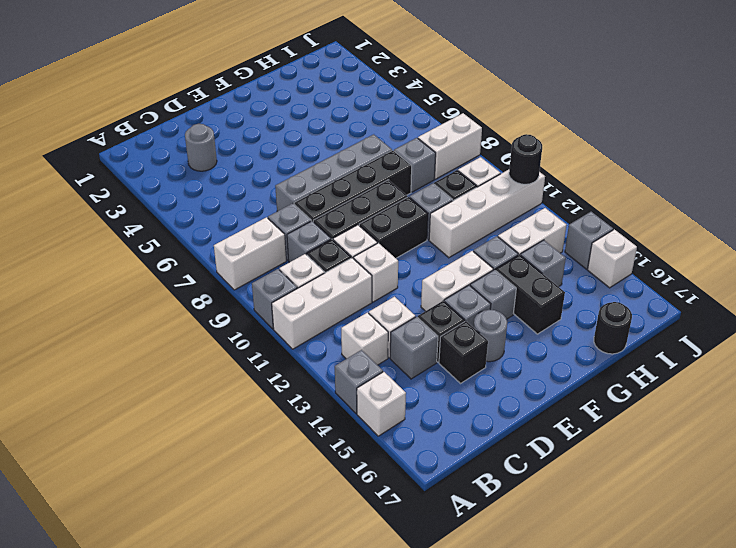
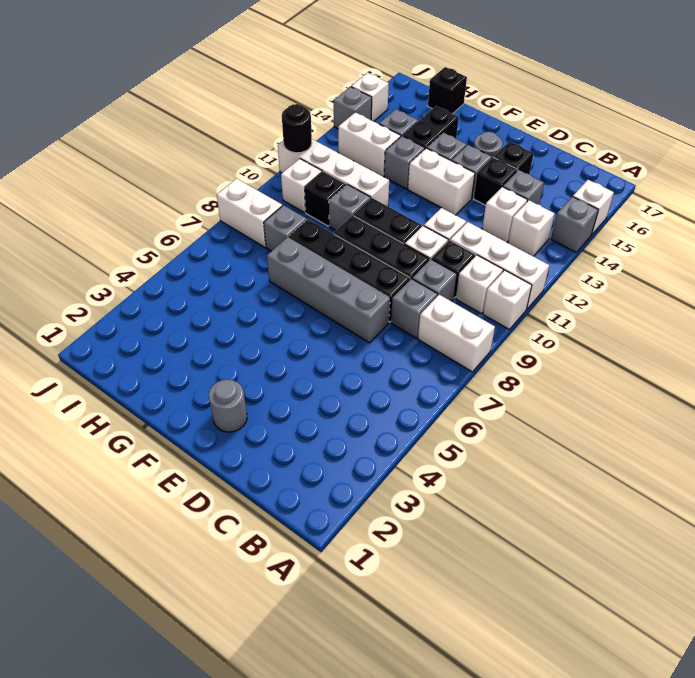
grey 1x1 brick [252,269,297,329] -> white 1x1 brick [483,270,532,329]
grey 1x1 round brick [185,124,217,171] -> grey 1x1 round brick moved to [209,380,247,432]
black 1x1 round brick [594,302,632,354] -> black 1x1 brick [428,67,467,114]

